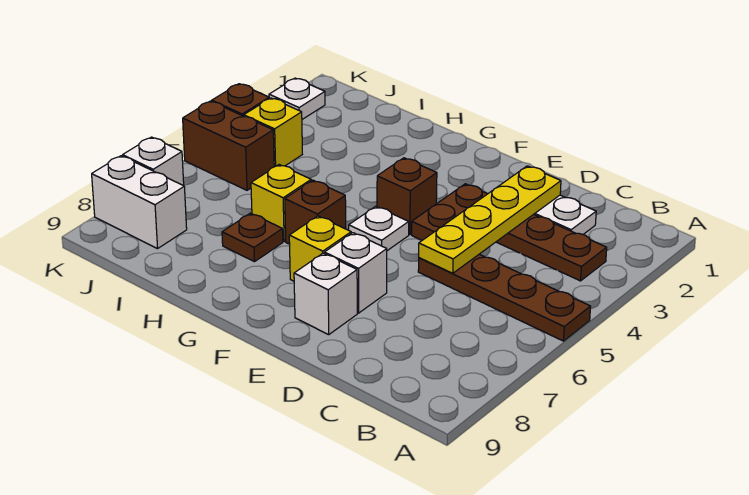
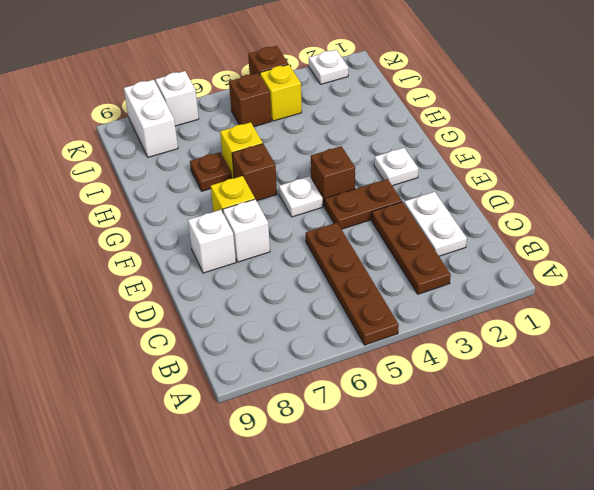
yellow 1x4 plate [419,166,561,273] -> none
none -> white 1x1 plate [374,148,418,186]
brown 1x2 brick [183,101,274,190] -> brown 1x1 brick [229,73,271,127]

